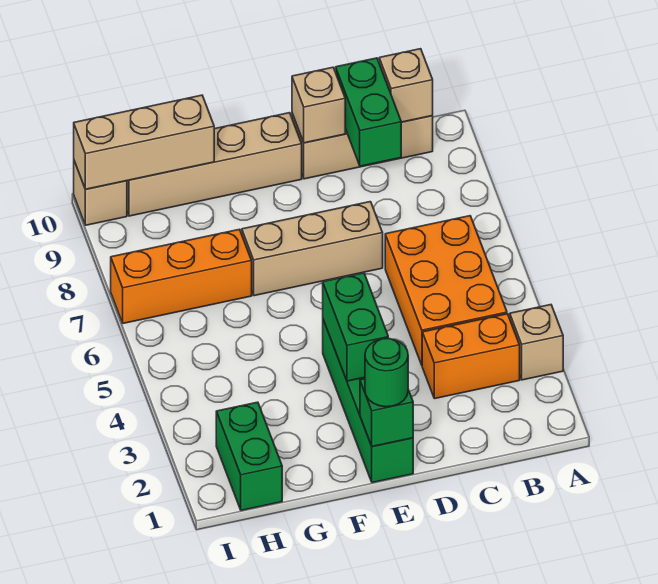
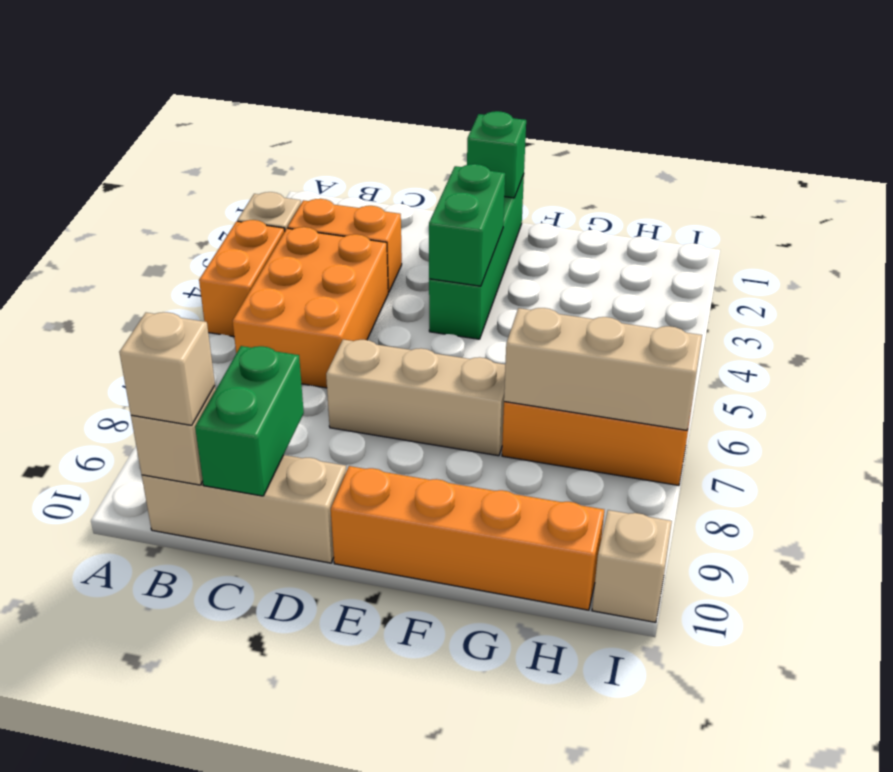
none -> orange 1x2 brick [199,220,285,337]
tan 1x1 brick [292,67,345,143] -> tan 1x1 brick moved to [119,312,215,425]
green 1x1 round brick [365,339,408,407] -> none
tan 1x4 brick [127,113,302,216] -> orange 1x4 brick [331,466,604,610]
tan 1x3 brick [74,95,214,189] -> tan 1x3 brick moved to [504,308,702,430]
green 1x2 brick [216,402,282,510] -> none

